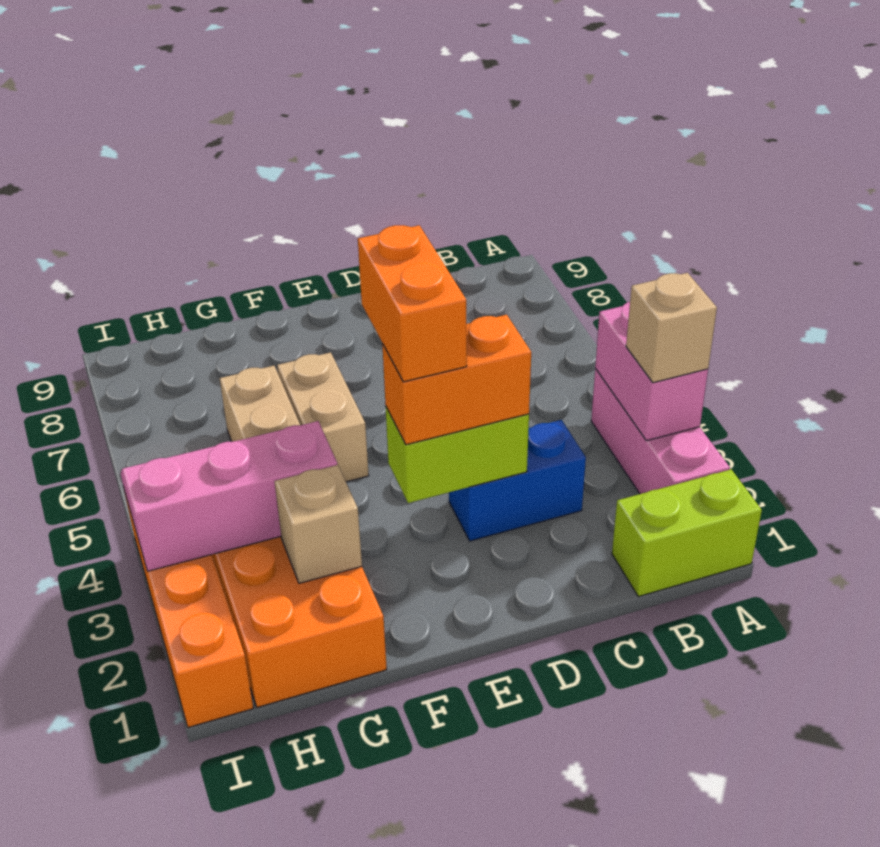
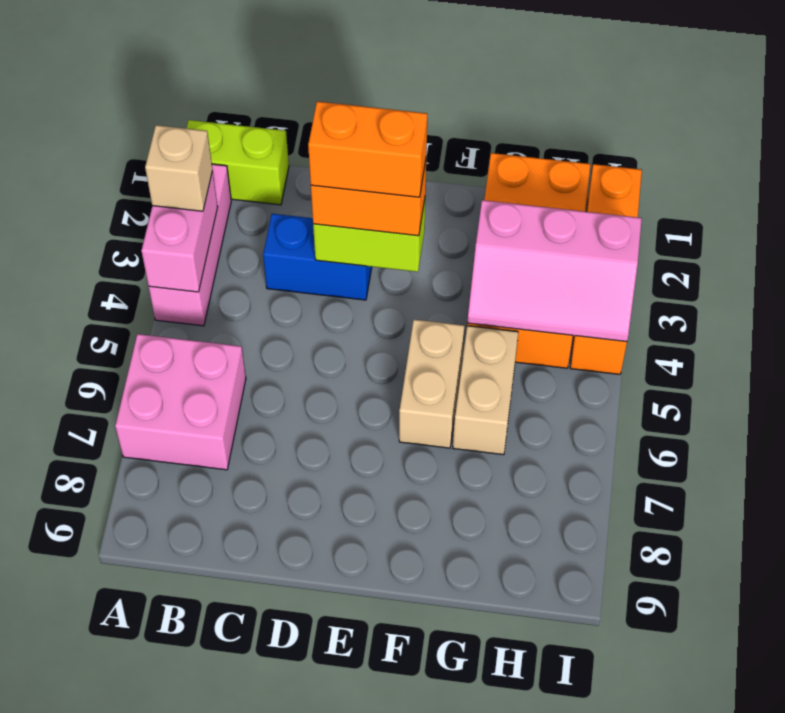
none -> pink 2x2 brick [115,334,246,470]
orange 1x2 brick [358,225,467,382] -> orange 1x2 brick turned to [308,101,427,197]
tan 1x1 brick [275,465,362,583] -> none

